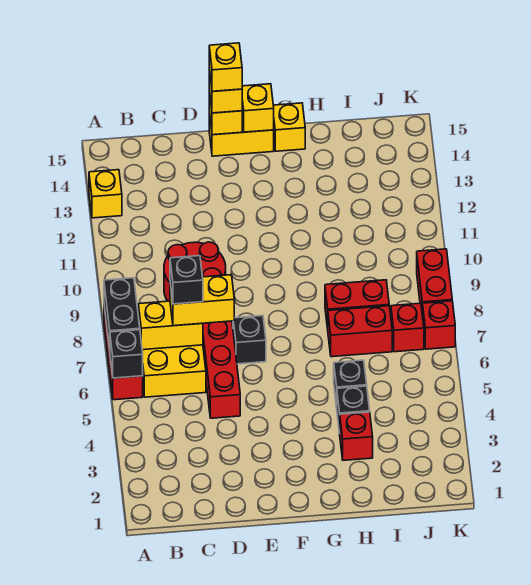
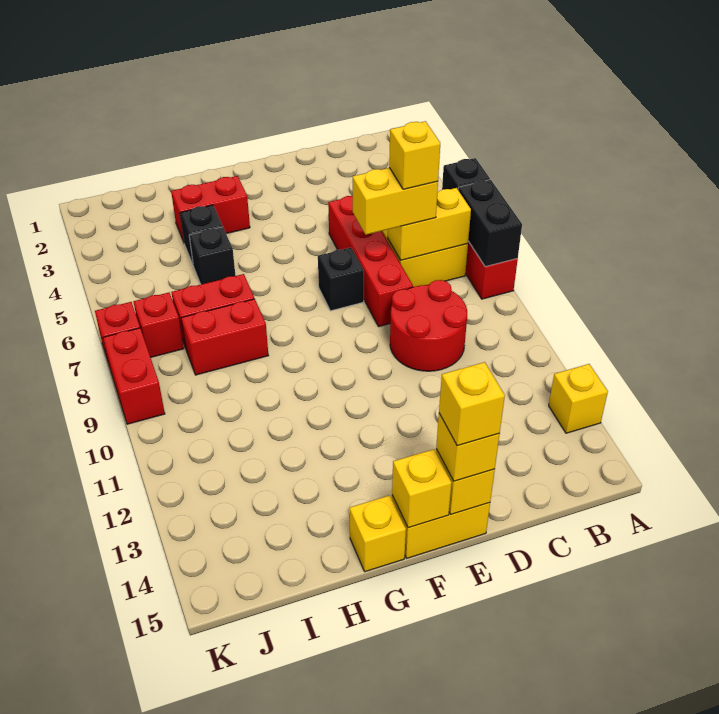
black 1x1 brick [170,256,203,304] -> yellow 1x1 brick [389,121,440,189]
red 1x1 brick [340,412,373,460] -> red 1x2 brick [171,176,250,242]

